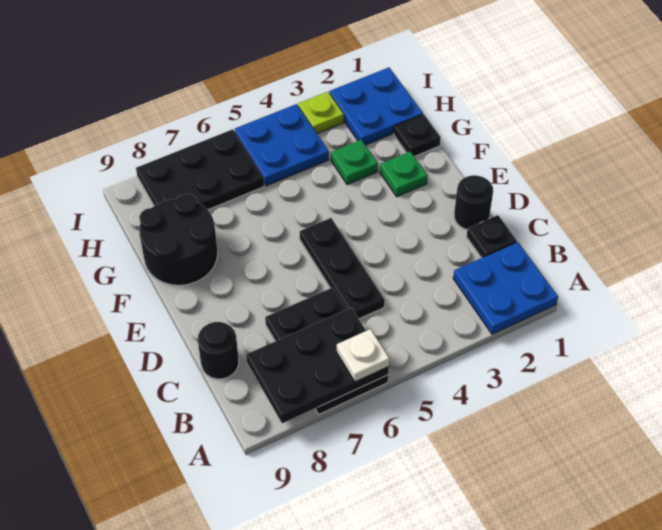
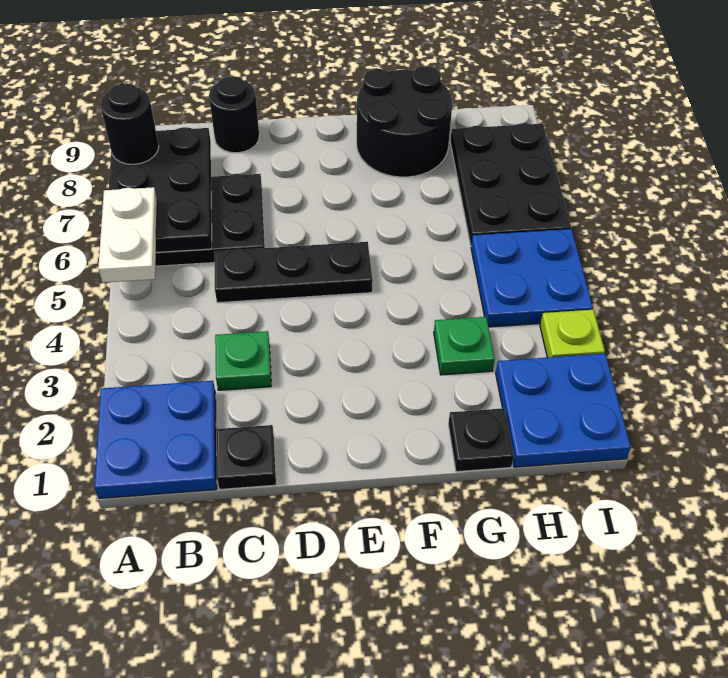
white 1x1 plate [337,329,389,382] -> white 1x2 plate [98,187,157,283]
black 1x1 round brick [454,175,493,229] -> black 1x1 round brick moved to [100,84,159,164]
green 1x1 plate [380,152,428,196] -> green 1x1 plate moved to [215,331,271,390]

